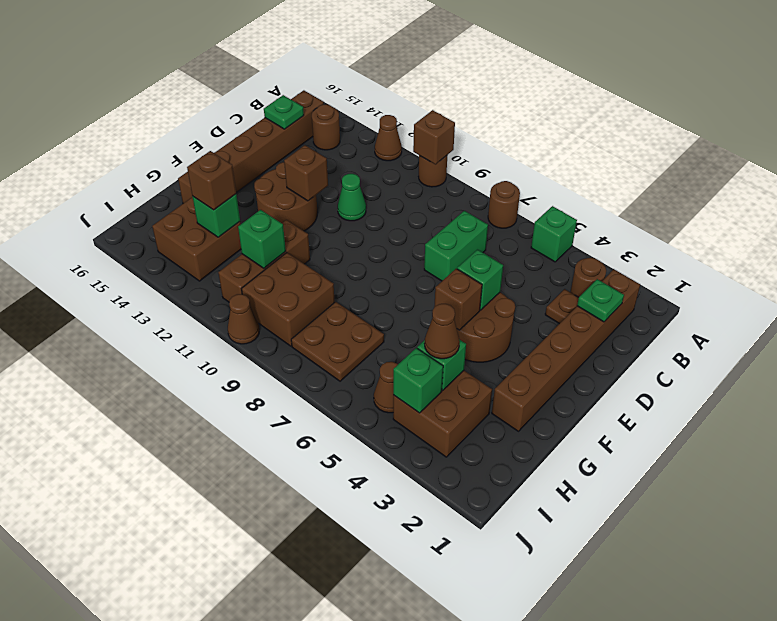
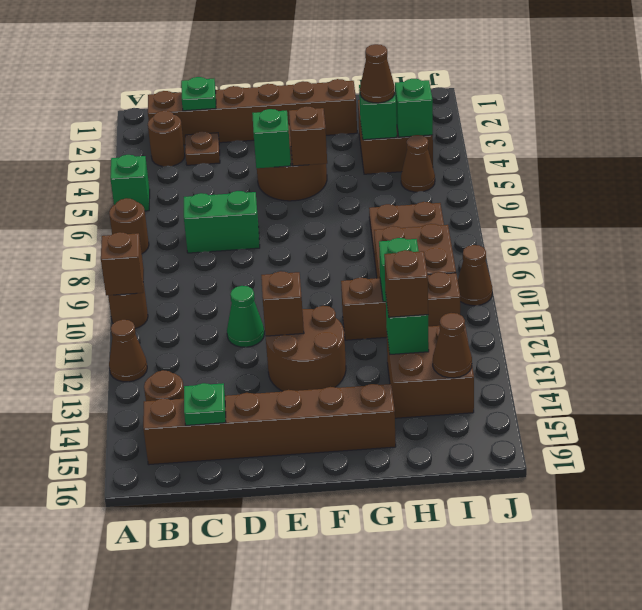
none -> brown 1x1 cone [433,313,472,378]

